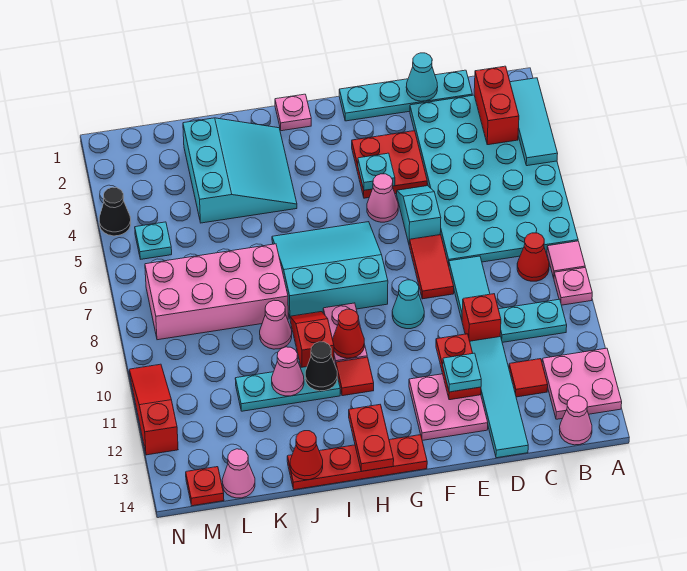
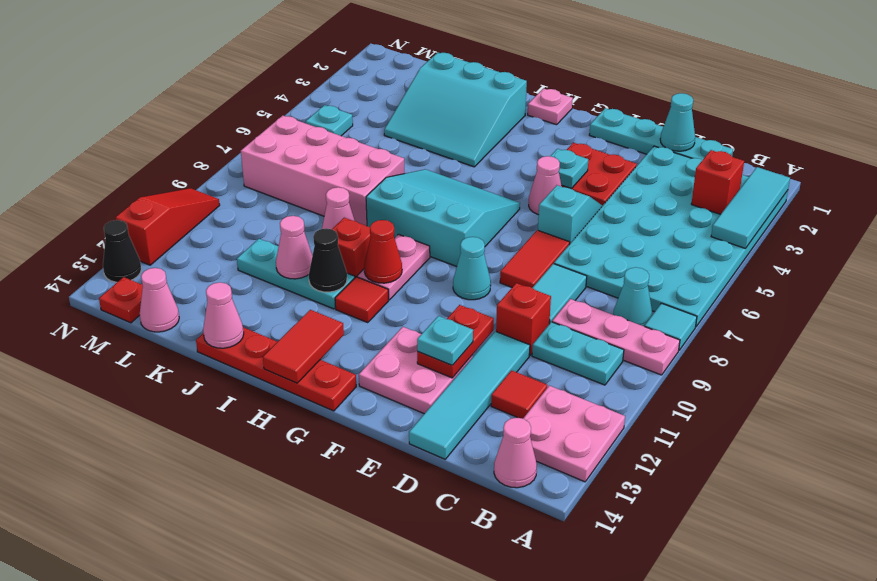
pink 1x1 tile [547,241,585,278] -> cyan 1x1 tile [645,303,697,350]
pink 1x1 plate [554,268,592,305] -> pink 1x3 plate [552,299,680,375]
red 1x2 brick [474,66,519,145] -> red 1x1 brick [691,150,744,214]
red 1x1 cone [517,233,549,281] -> cyan 1x1 cone [613,267,652,327]
red 1x2 plate [349,405,394,471] -> red 1x2 tile [263,310,344,383]
cyan 3x3 slope [183,118,297,223] -> cyan 3x3 slope turned to [384,53,527,167]
red 1x1 cone [290,431,323,480] -> pink 1x1 cone [203,282,244,348]
black 1x1 cone [99,187,131,236] -> black 1x1 cone moved to [103,220,141,282]

